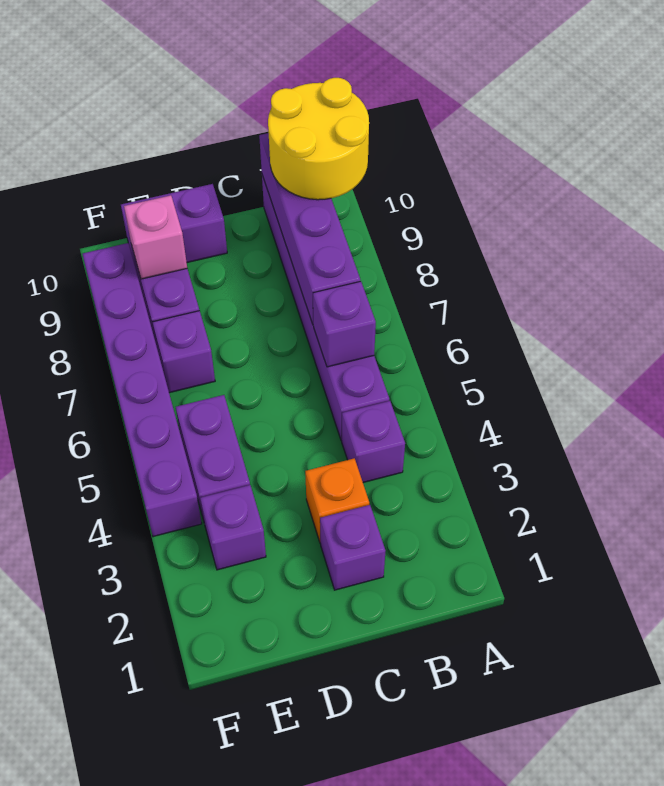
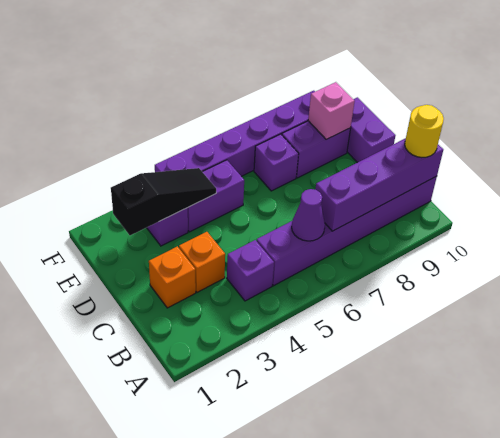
yellow 2x2 round brick [268,78,369,200] -> yellow 1x1 round brick [405,105,444,157]
purple 1x1 brick [313,281,376,367] -> purple 1x1 cone [292,189,325,241]
purple 1x1 brick [320,505,385,590] -> orange 1x1 brick [149,246,196,308]
none -> black 1x3 slope [111,168,216,235]

